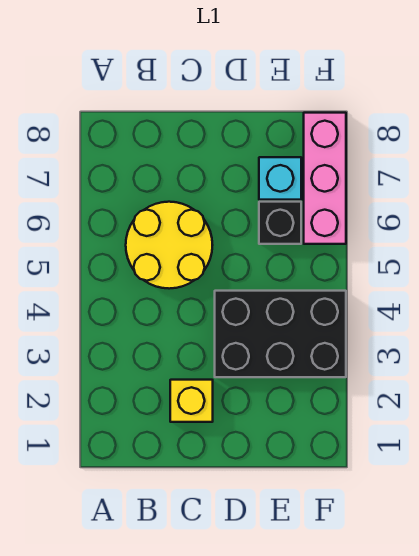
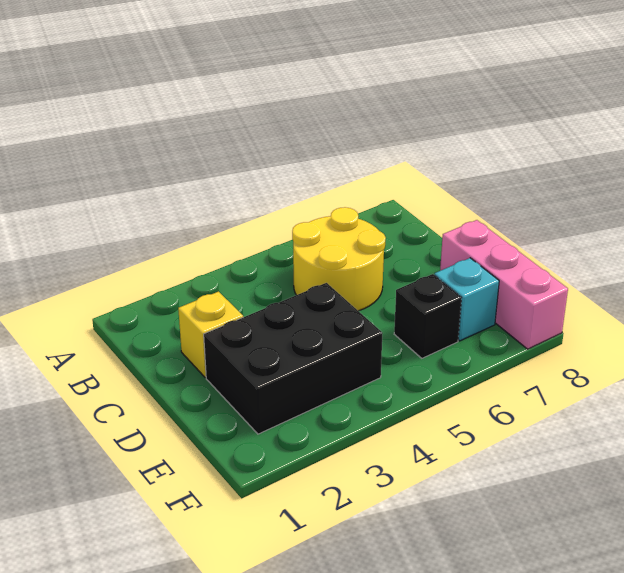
black 2x3 brick [215,291,346,377] -> black 2x3 brick turned to [204,283,383,434]
pink 1x3 brick [304,113,346,244] -> pink 1x3 brick turned to [440,220,568,349]

